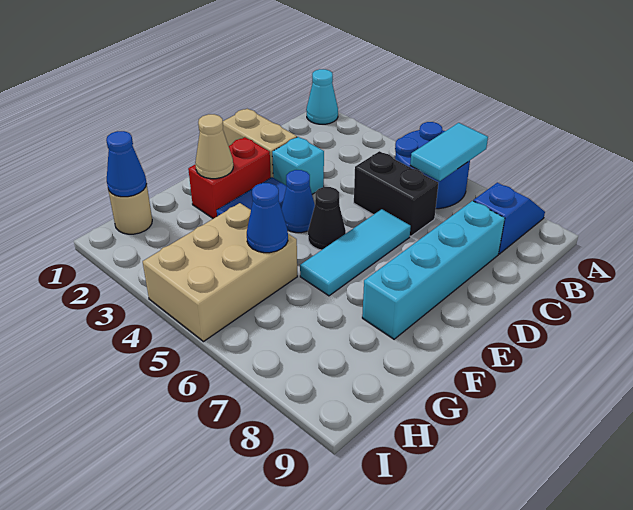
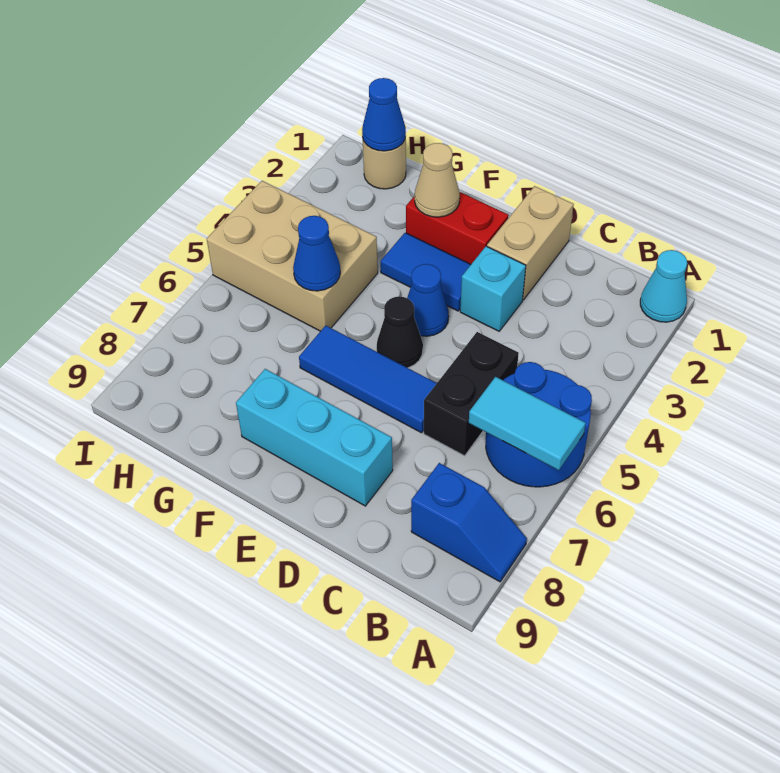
cyan 1x4 brick [362,201,505,339] -> cyan 1x3 brick [236,369,393,506]
cyan 1x3 tile [300,209,411,296] -> blue 1x3 tile [299,325,437,433]

